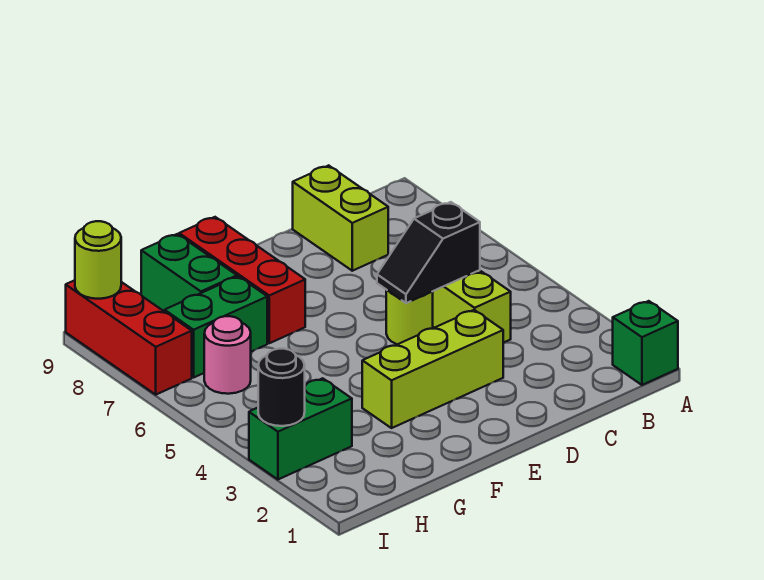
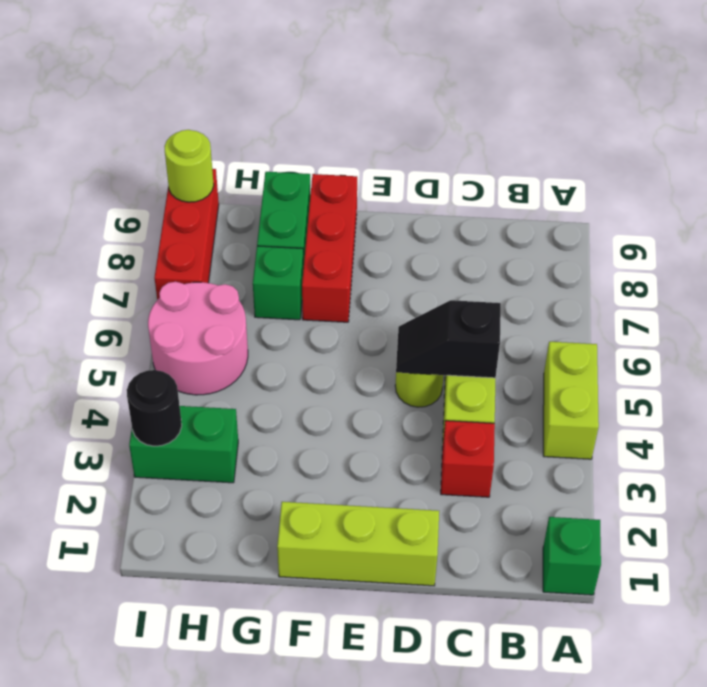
none -> red 1x1 brick [441,421,495,497]
lime 1x2 brick [293,165,388,271] -> lime 1x2 brick moved to [543,342,599,459]
lime 1x3 brick [362,310,503,428] -> lime 1x3 brick moved to [277,502,439,586]
green 1x2 brick [165,276,267,377] -> green 1x1 brick [253,246,304,320]
pink 1x1 round brick [204,316,251,394] -> pink 2x2 round brick [148,282,248,395]

